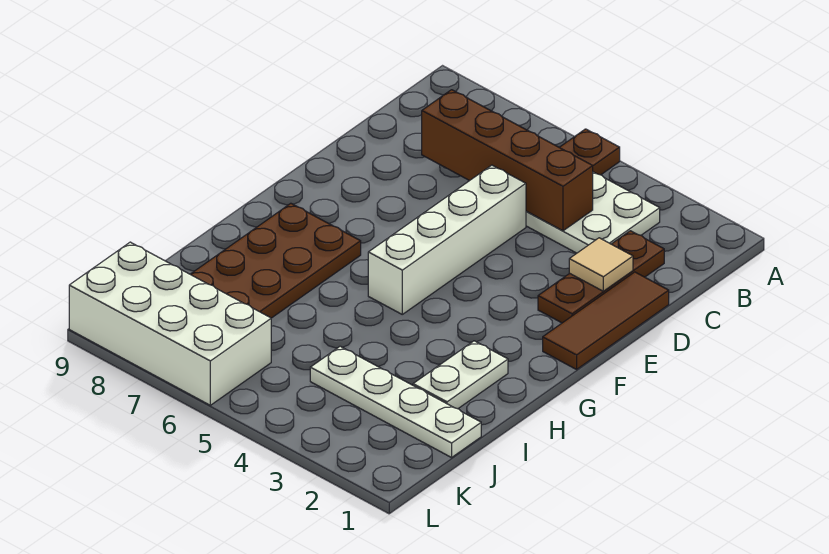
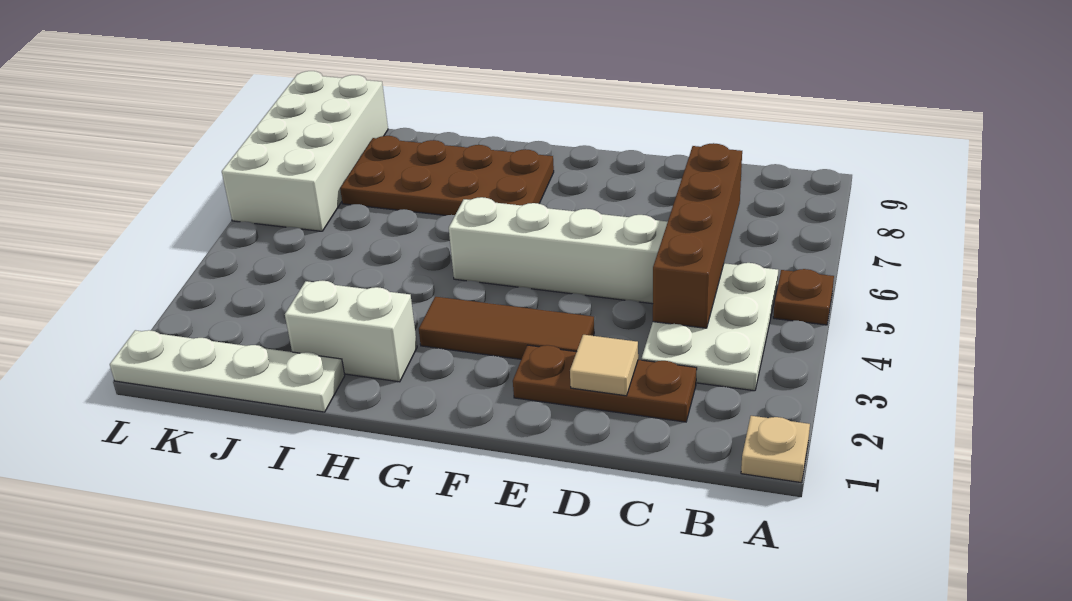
none -> tan 1x1 plate [741,416,810,483]
brown 1x3 tile [543,272,669,369] -> brown 1x3 tile moved to [419,297,594,359]
white 1x2 plate [413,341,508,409] -> white 1x2 brick [285,281,417,382]
white 1x4 plate [310,346,481,458] -> white 1x4 plate turned to [110,330,345,412]

